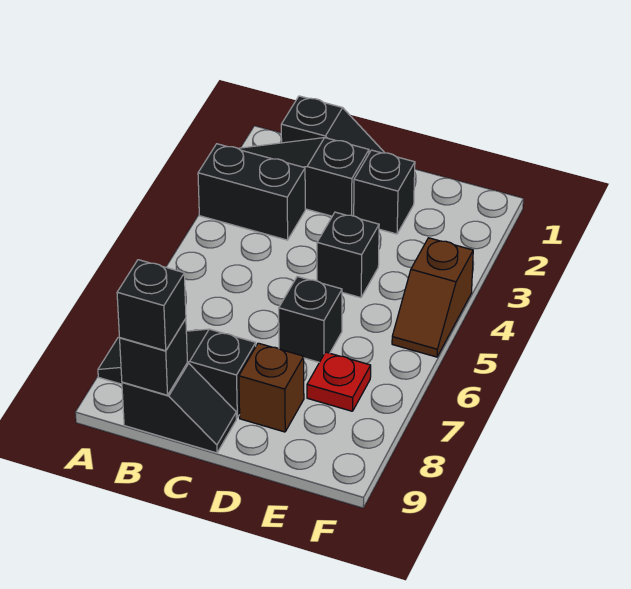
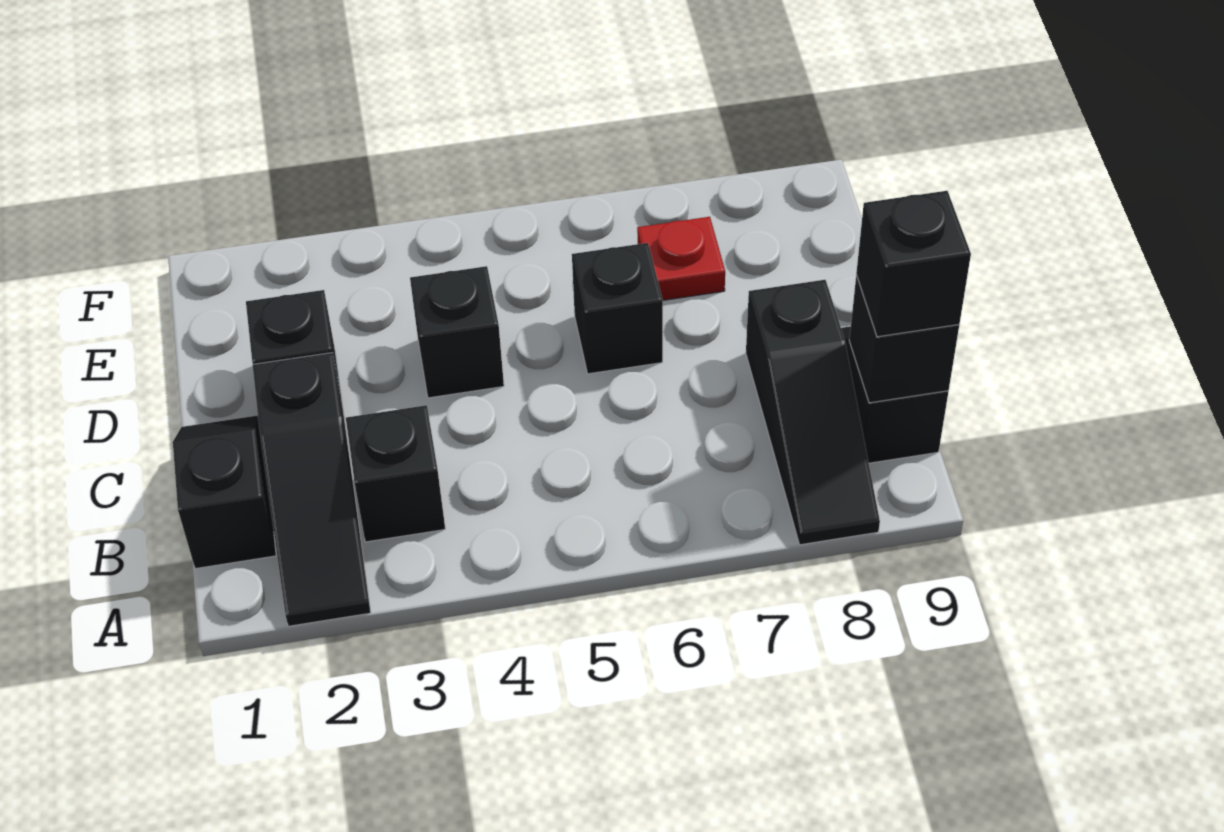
black 1x2 brick [198,144,305,240] -> black 1x1 brick [346,405,445,542]
brown 1x1 brick [239,343,304,432] -> none
brown 1x2 slope [392,238,473,357] -> none

